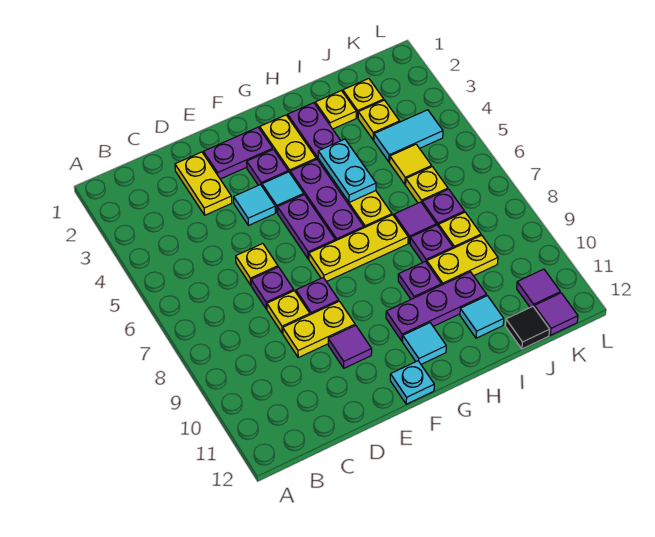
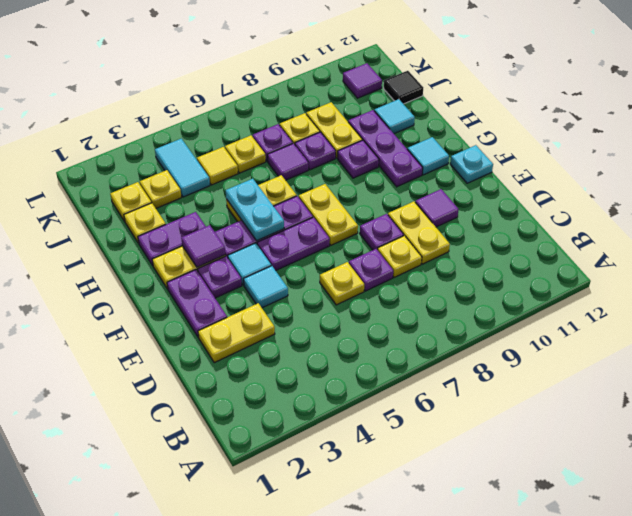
yellow 1x3 plate [309,215,408,282] -> yellow 1x2 plate [299,184,358,245]
cyan 1x2 plate [318,139,376,202] -> cyan 1x2 plate turned to [226,179,284,241]
purple 1x1 tile [534,293,578,335] -> purple 1x1 tile moved to [181,225,225,267]

